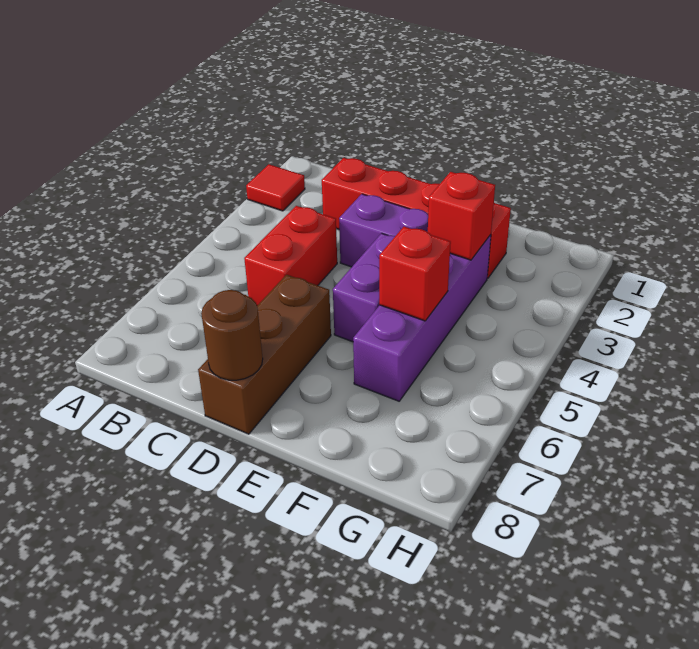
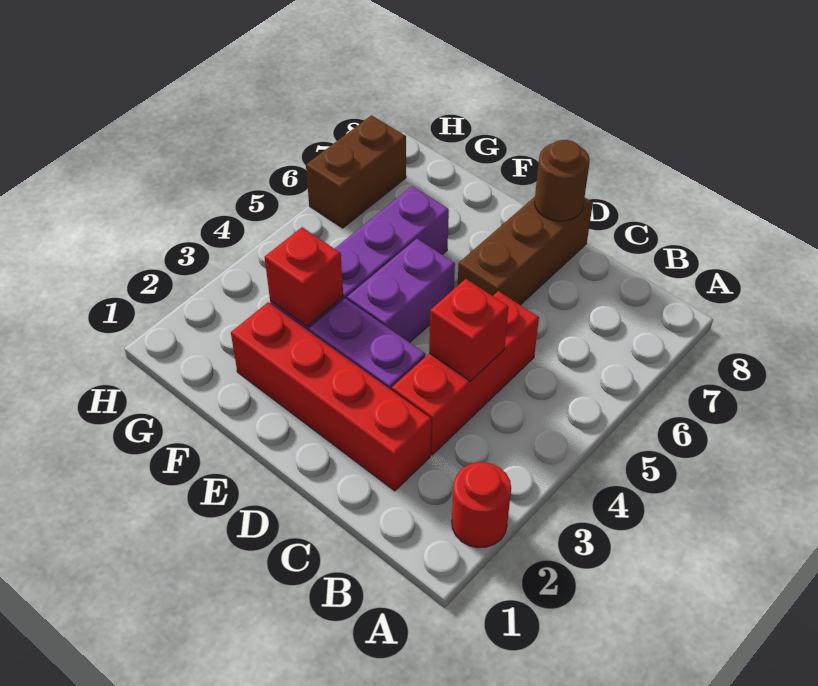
red 1x1 tile [246,164,305,211] -> red 1x1 round brick [452,462,511,548]
red 1x2 brick [244,206,337,306] -> red 1x3 brick [392,291,539,455]
red 1x1 brick [379,227,451,321] -> red 1x1 brick moved to [429,279,508,381]
none -> brown 1x2 brick [306,115,406,228]

